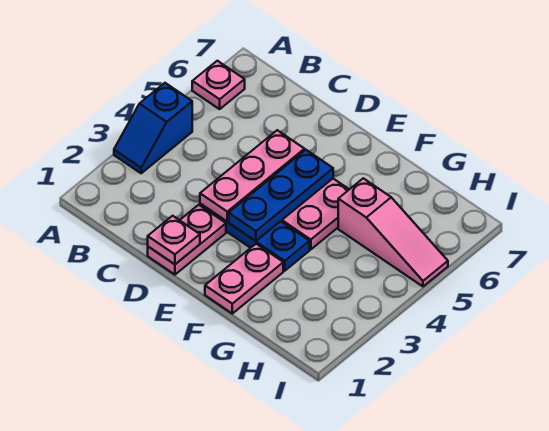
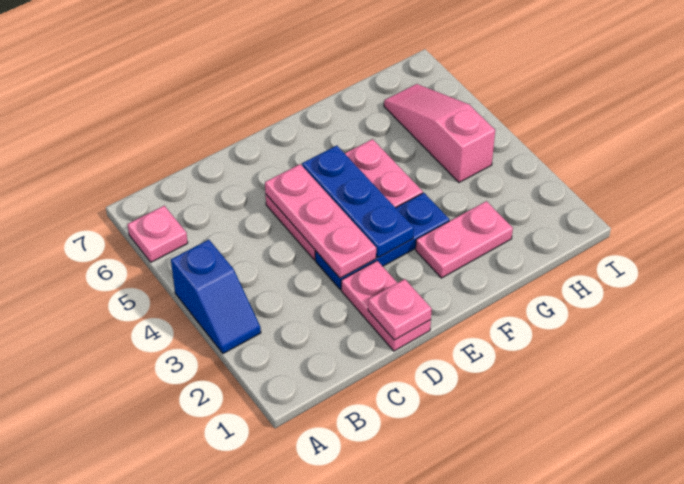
pink 1x2 plate [205,244,283,314] -> pink 1x2 plate turned to [416,201,513,278]
pink 1x3 slope [338,178,448,286] -> pink 1x3 slope turned to [384,84,495,182]

